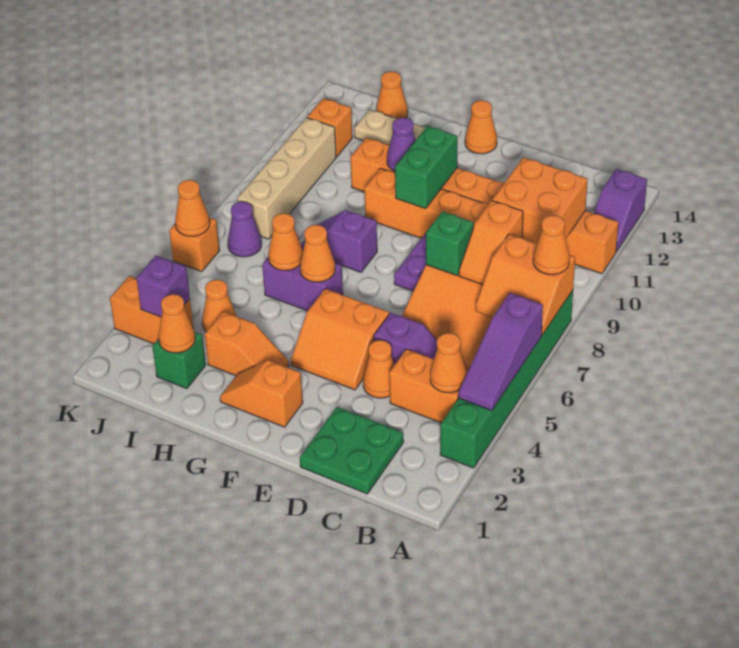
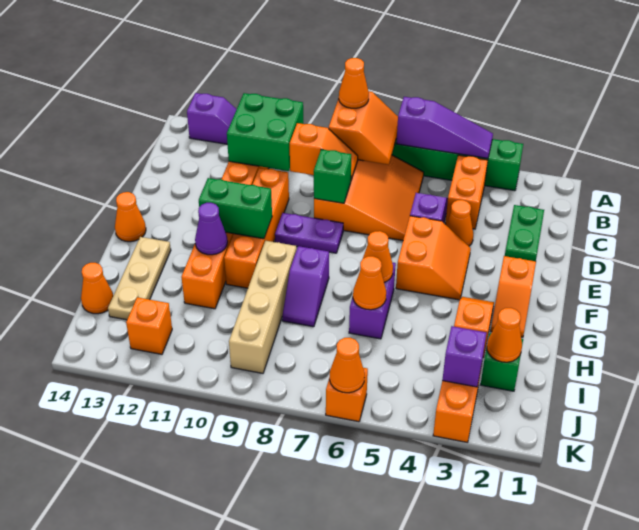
orange 1x1 cone [430,333,467,393] -> none
orange 2x2 brick [492,157,588,244] -> green 2x2 brick [227,93,303,171]
green 2x2 plate [300,407,404,494] -> green 1x2 plate [505,205,544,261]
orange 1x1 cone [202,280,236,332] -> none
purple 1x1 cone [228,202,262,257] -> none
tan 1x4 brick [237,118,336,239] -> tan 1x4 brick turned to [229,241,296,373]

